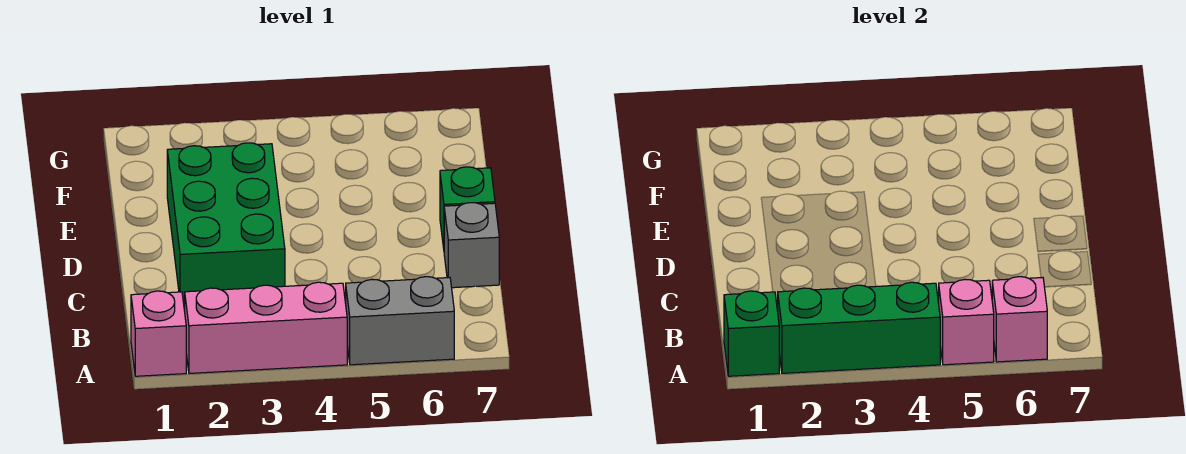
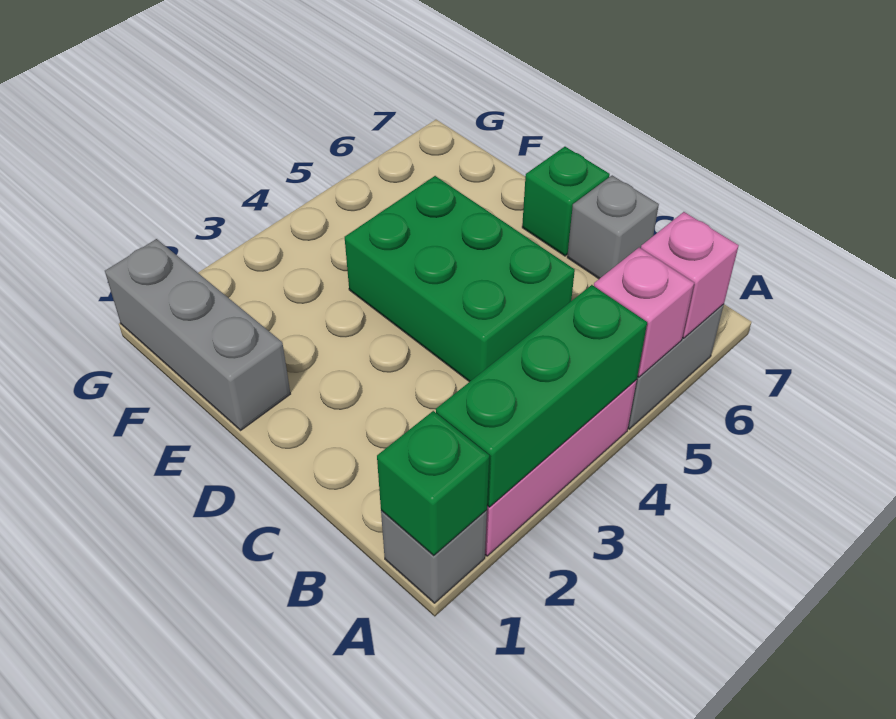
pink 1x1 brick [131,291,186,376] -> grey 1x1 brick [381,510,487,603]
green 2x3 brick [167,143,285,302] -> green 2x3 brick moved to [345,176,575,382]
none -> grey 1x3 brick [105,239,290,430]

